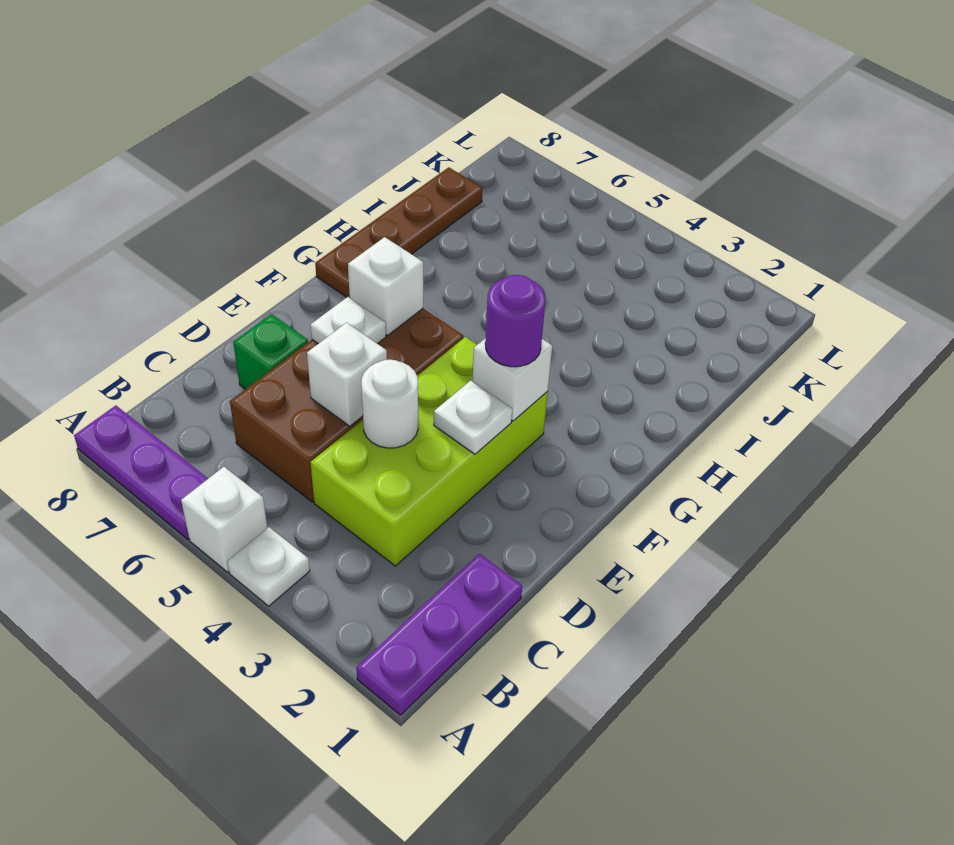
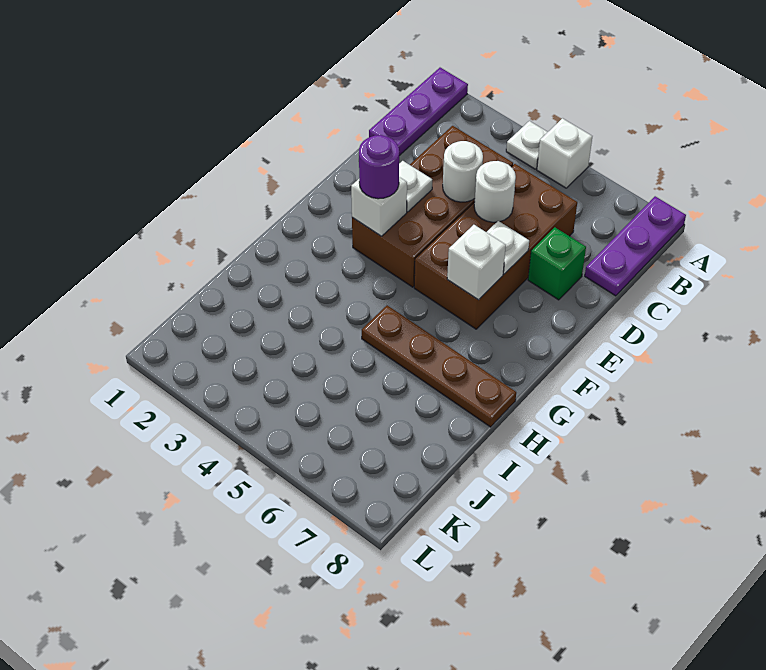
purple 1x3 plate [74,406,208,539] -> purple 1x3 plate turned to [585,196,686,296]
lime 2x4 brick [310,337,548,566] -> brown 2x4 brick [352,126,513,287]
white 1x1 brick [307,323,387,426] -> white 1x1 round brick [474,161,516,222]
brown 1x4 plate [315,167,483,298] -> brown 1x4 plate turned to [362,305,516,427]

